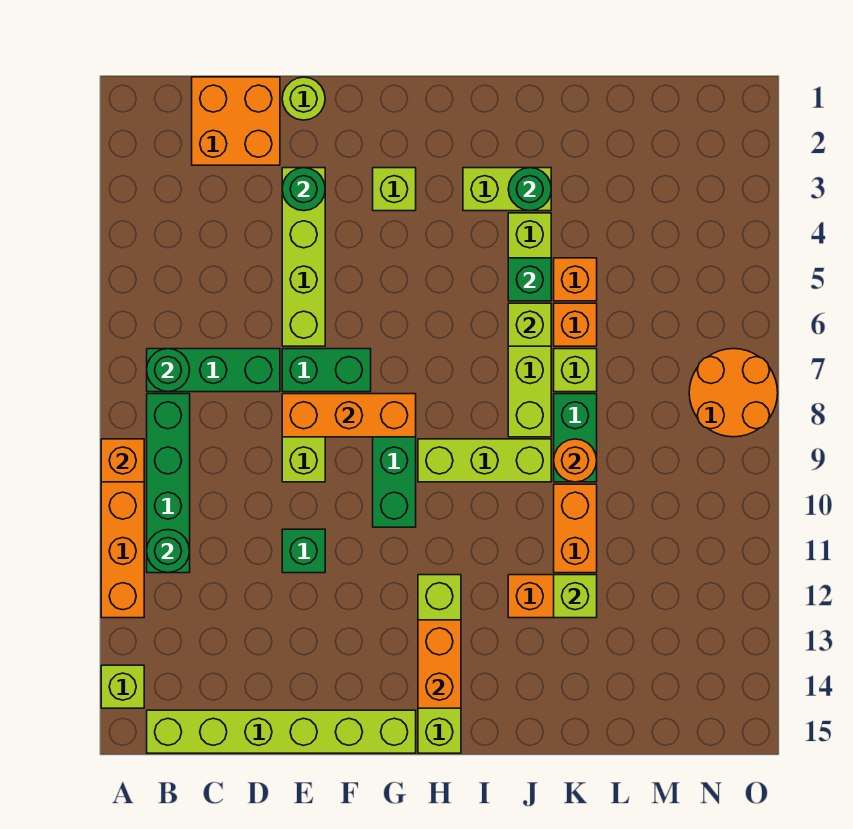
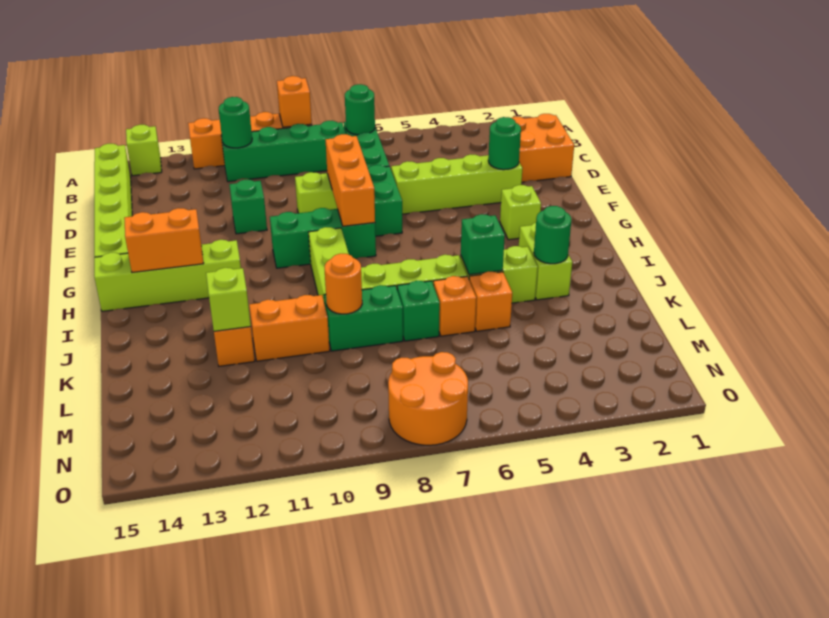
lime 1x1 round brick [282,77,325,120] -> none
lime 1x1 brick [508,303,551,346] -> none
lime 1x1 brick [554,349,597,392] -> green 1x1 brick [397,281,440,341]

